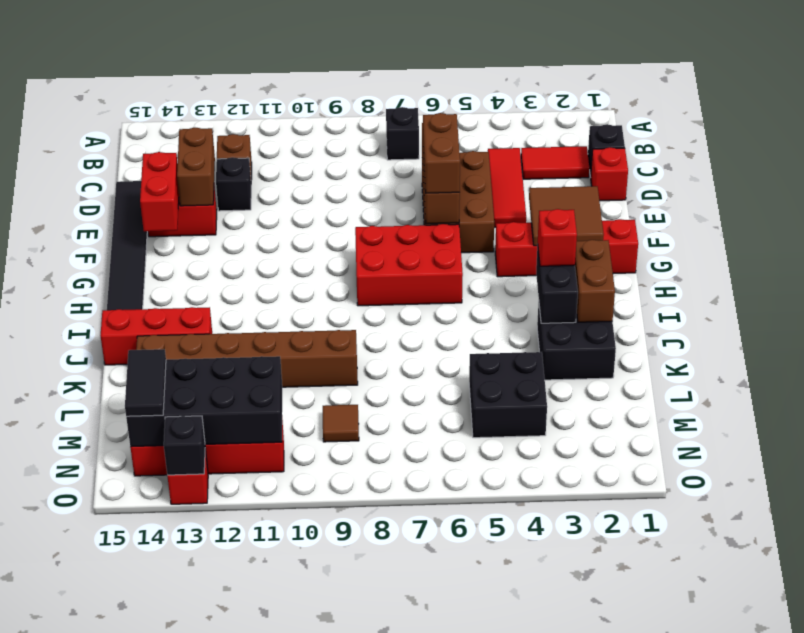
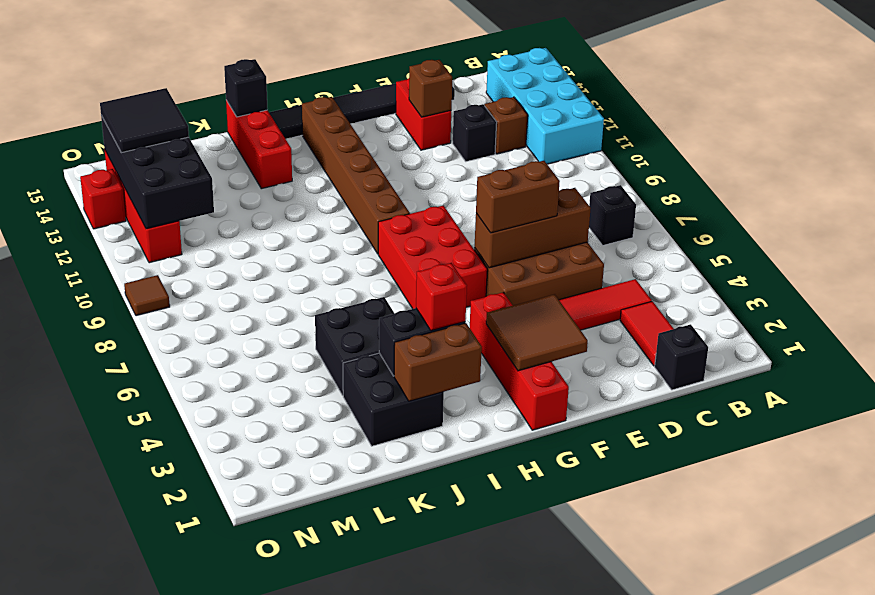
none -> cyan 2x4 brick [486,48,604,164]
red 1x1 brick [591,147,628,201] -> none
brown 1x2 brick [177,128,215,206] -> brown 1x1 brick [409,60,452,117]
red 1x2 brick [140,152,179,231] -> none
brown 1x6 brick [136,330,358,387] -> brown 1x6 brick moved to [302,97,410,254]
black 2x2 brick [469,352,547,438] -> black 2x2 brick moved to [315,297,395,395]
brown 1x1 tile [323,405,359,442] -> brown 1x1 tile moved to [124,275,170,316]
black 1x2 tile [125,349,166,417] -> black 2x2 tile [100,88,189,153]
black 1x1 brick [164,416,205,475] -> black 1x1 brick moved to [224,59,268,117]

